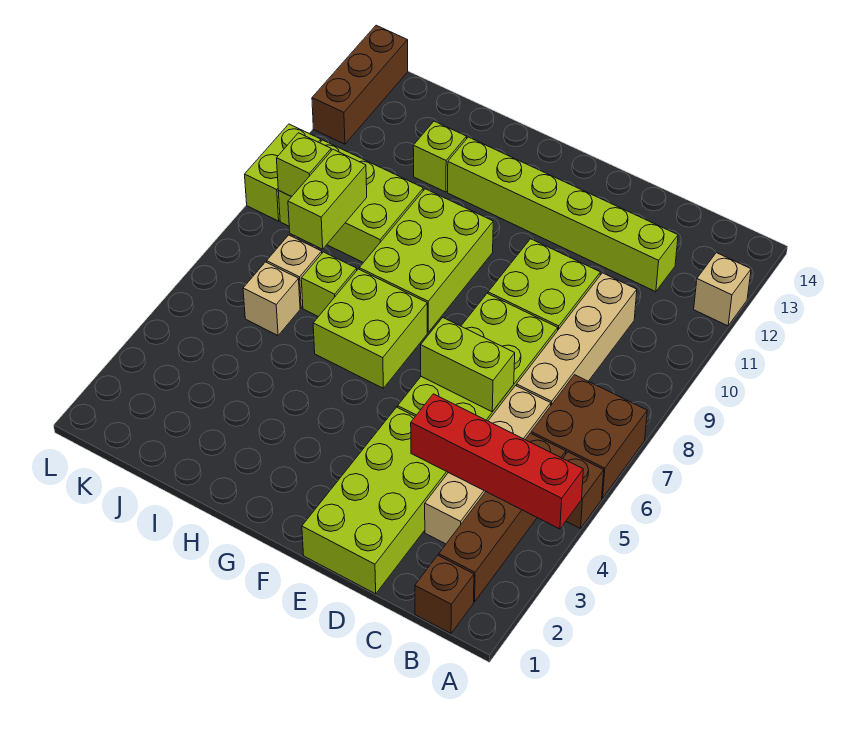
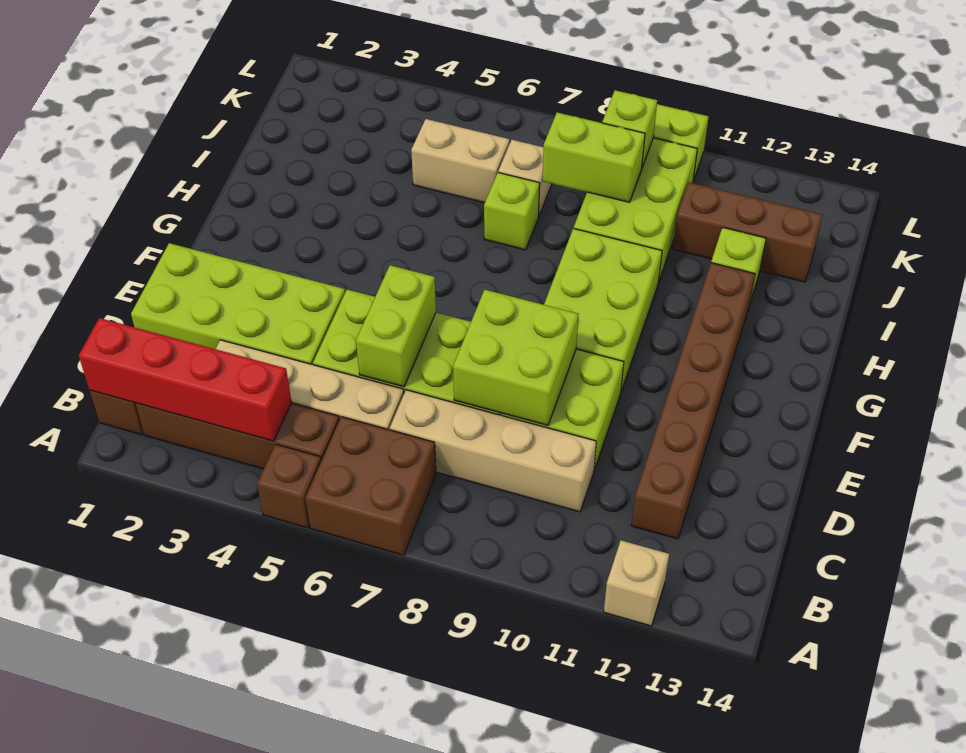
red 1x4 brick [411,394,583,529] -> red 1x4 brick turned to [79,318,292,441]
lime 1x6 brick [448,137,678,292] -> brown 1x6 brick [631,263,755,539]
lime 2x2 brick [313,269,427,388] -> lime 2x2 brick moved to [453,290,578,425]
lime 2x3 brick [359,189,493,332] -> lime 2x3 brick turned to [544,228,662,392]
tan 1x1 brick [243,262,300,335] -> tan 1x2 brick [411,119,509,203]
brown 1x3 brick [312,25,408,144] -> brown 1x3 brick moved to [673,182,822,282]

